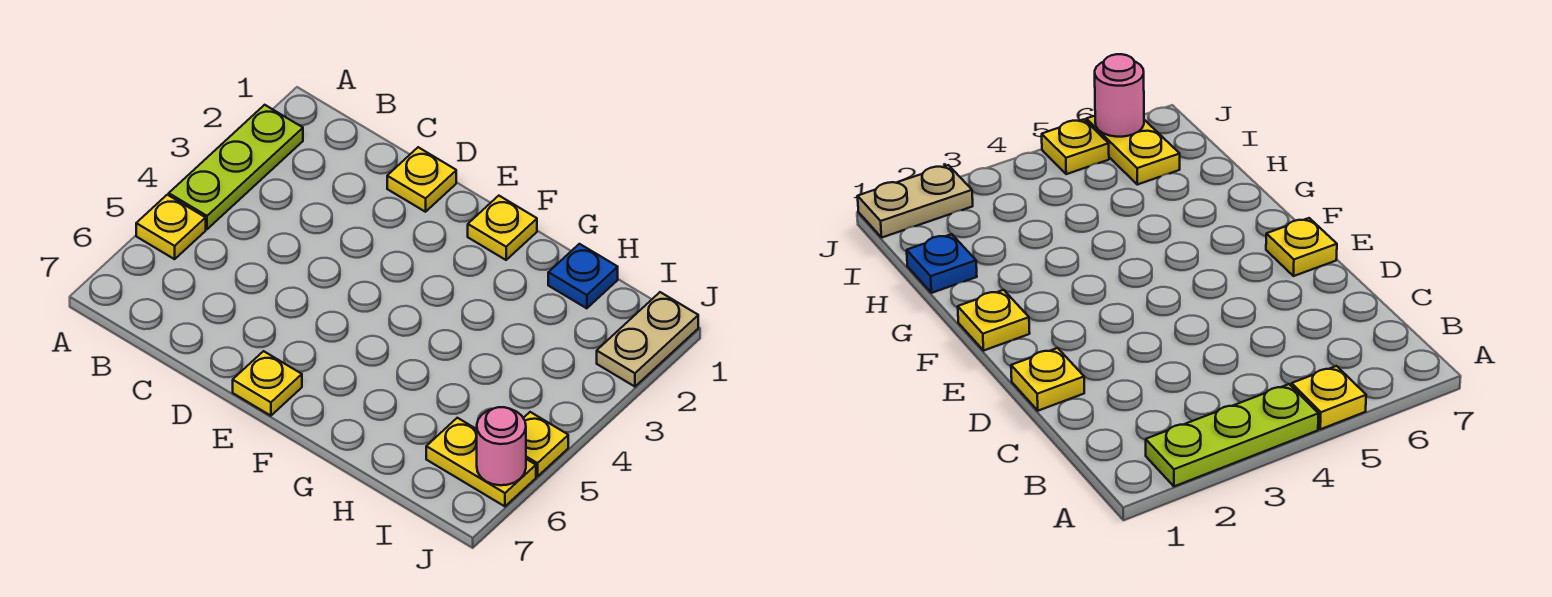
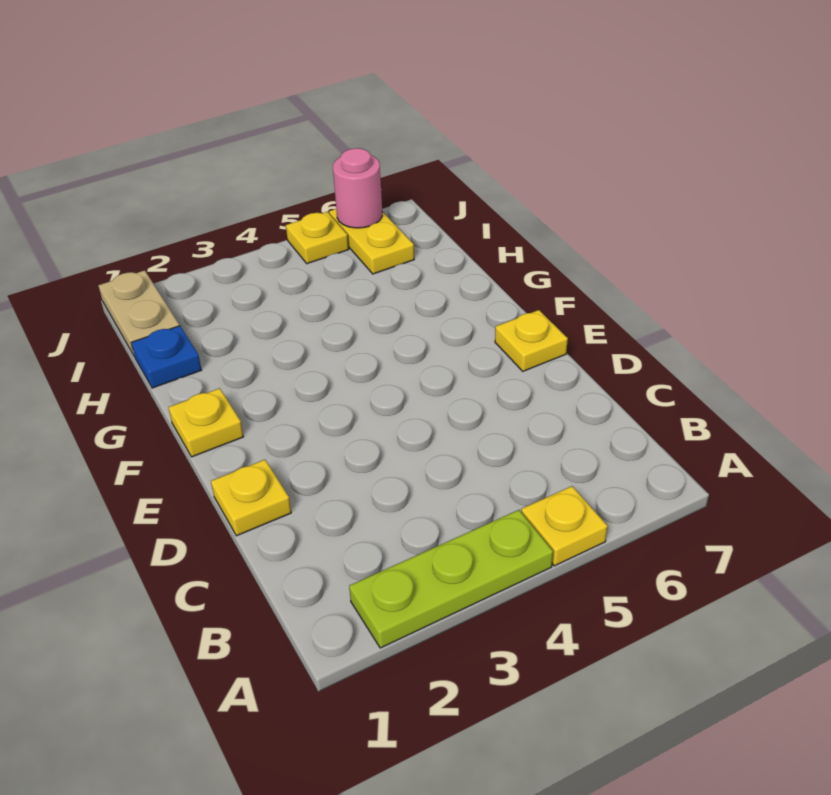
tan 1x2 plate [597,292,698,387] -> tan 1x2 plate turned to [98,270,179,357]

